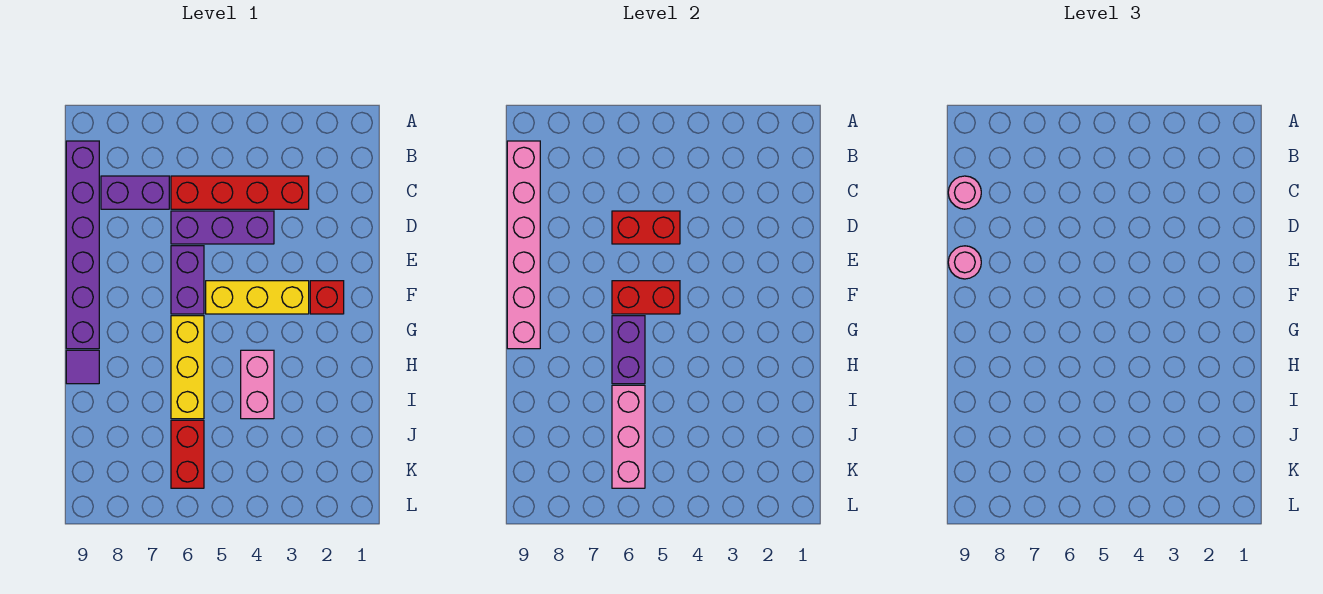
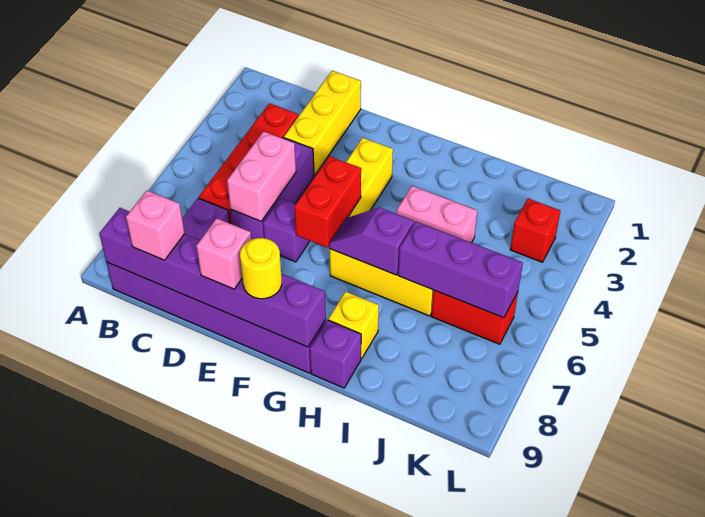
pink 1x6 brick [507,141,540,349] -> purple 1x6 brick [99,208,326,347]
pink 1x1 round brick [948,176,981,209] -> pink 1x1 brick [126,191,185,260]
none -> yellow 1x3 brick [284,71,361,175]
red 1x2 brick [612,211,680,244] -> pink 1x2 brick [227,132,296,221]
purple 1x2 brick [171,246,204,314] -> purple 1x1 brick [263,198,310,262]
pink 1x1 round brick [948,246,981,279] -> pink 1x1 brick [196,218,251,289]
red 1x1 brick [310,281,344,314] -> red 1x1 brick moved to [510,199,561,262]
none -> yellow 1x1 round brick [240,238,282,299]
purple 1x2 brick [612,316,645,384] -> purple 1x2 slope [329,208,414,275]
none -> yellow 1x1 brick [328,292,379,359]
purple 1x1 tile [66,350,99,384] -> purple 1x1 brick [310,320,361,388]
pink 1x3 brick [612,385,645,488] -> purple 1x3 brick [398,221,523,318]

